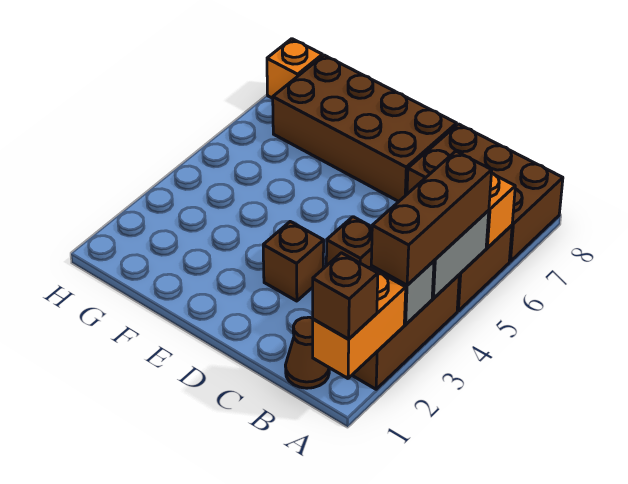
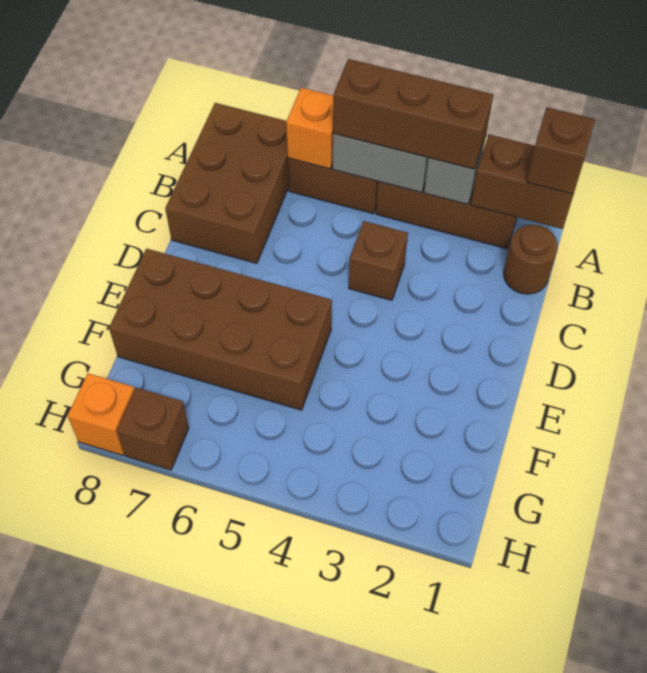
orange 1x2 brick [313,267,406,378] -> brown 1x2 brick [471,134,573,229]
brown 1x1 cone [285,317,329,388] -> brown 1x1 round brick [504,225,558,294]
brown 1x1 brick [263,222,324,301] -> brown 1x1 brick moved to [117,388,189,470]
brown 2x4 brick [273,55,457,201] -> brown 2x4 brick turned to [109,249,332,410]

